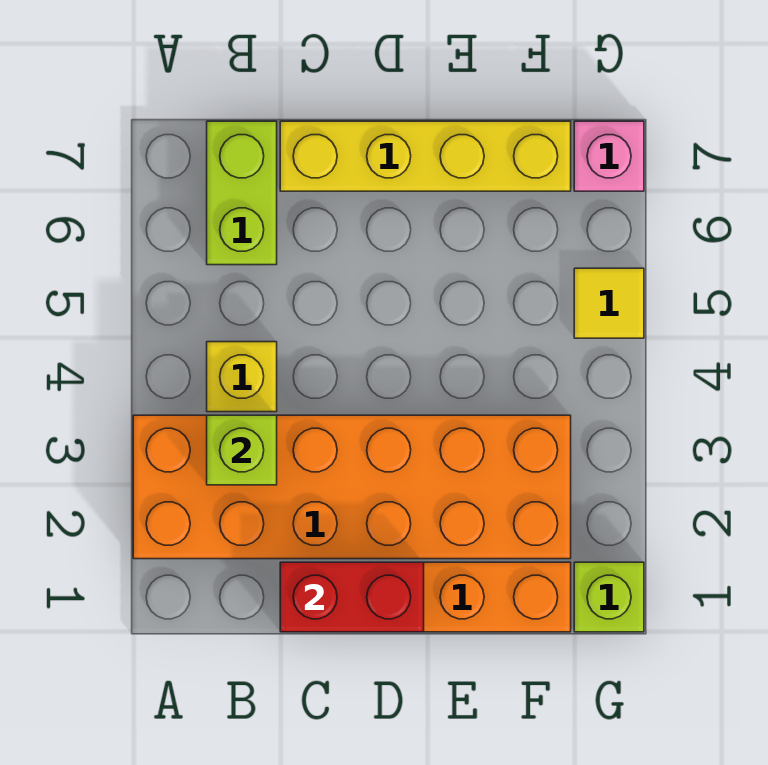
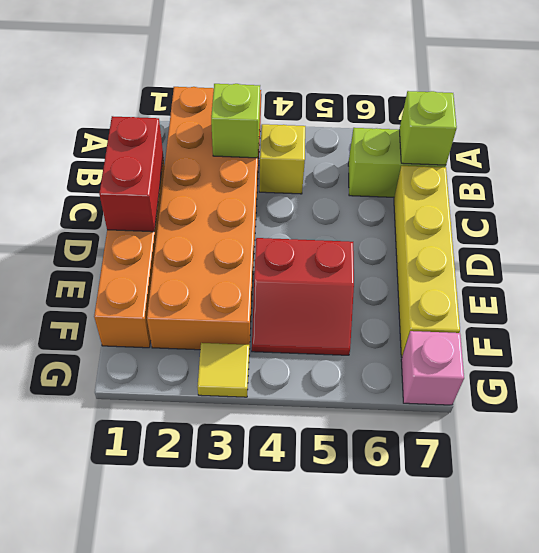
none -> red 2x2 slope [252,238,354,355]
lime 1x1 brick [574,562,644,632] -> lime 1x1 brick moved to [399,91,457,165]
yellow 1x1 tile [574,268,644,338] -> yellow 1x1 tile moved to [198,343,249,397]

